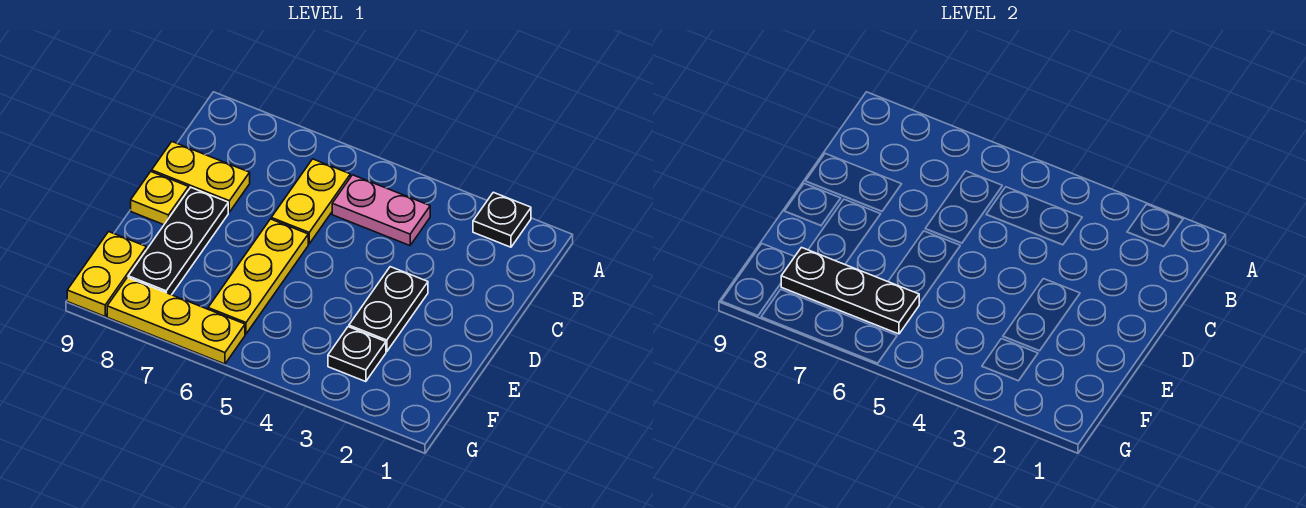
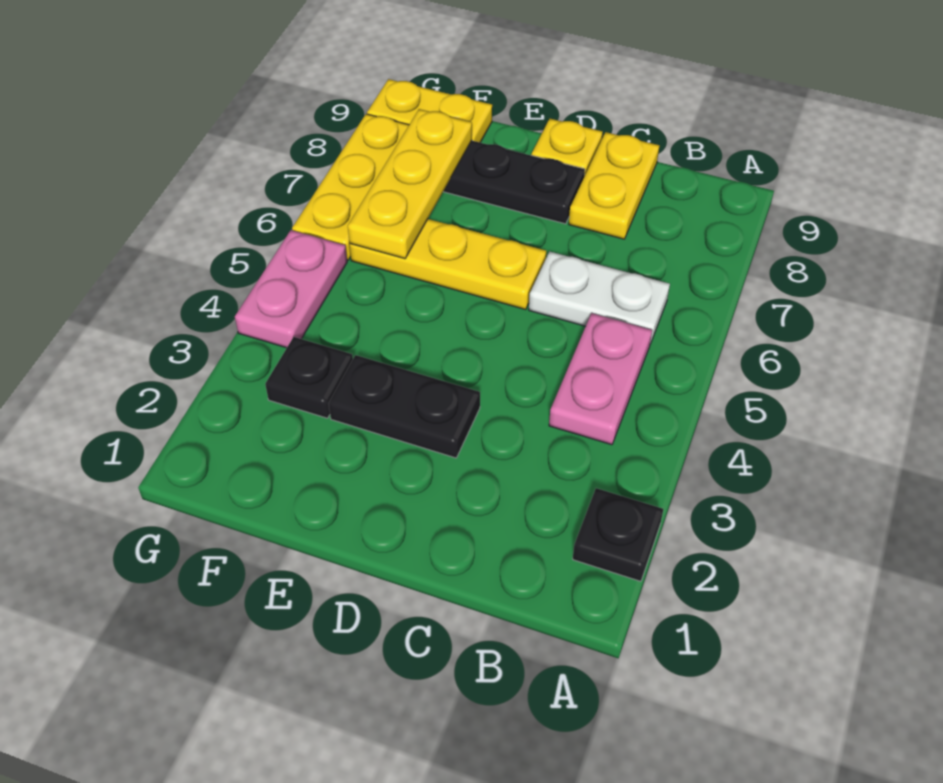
yellow 1x2 plate [271,159,350,244] -> white 1x2 plate [529,252,670,344]
black 1x3 plate [781,247,919,334] -> yellow 1x3 plate [348,109,472,259]
none -> pink 1x2 plate [235,230,347,348]

